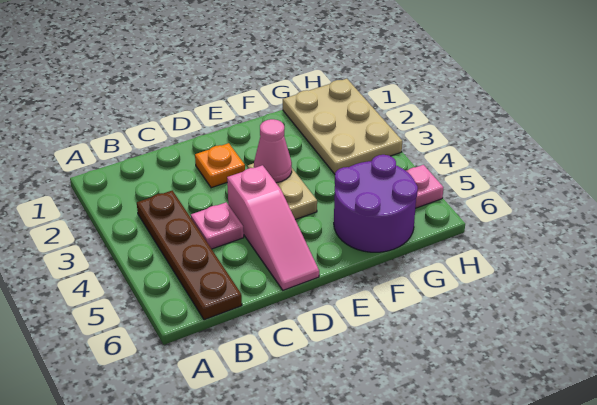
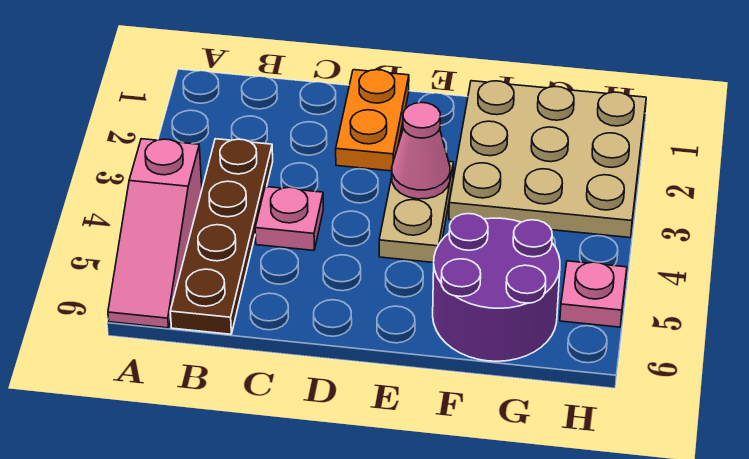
orange 1x1 plate [195,143,245,188] -> orange 1x2 plate [336,70,409,171]
pink 1x3 slope [227,165,319,290] -> pink 1x3 slope moved to [108,139,202,328]
tan 2x3 plate [283,79,402,174] -> tan 3x3 plate [449,81,646,238]

